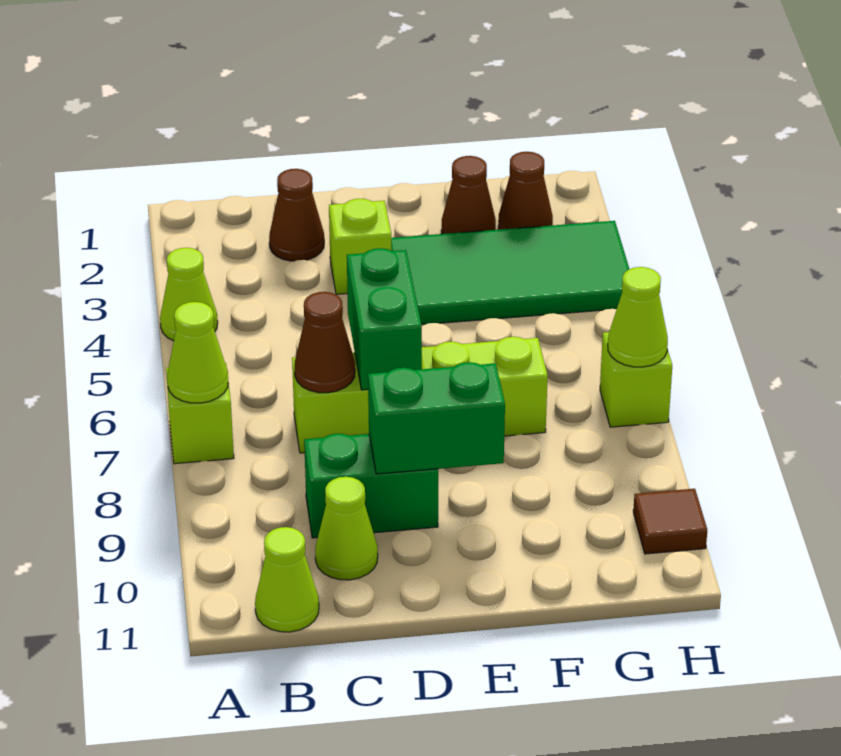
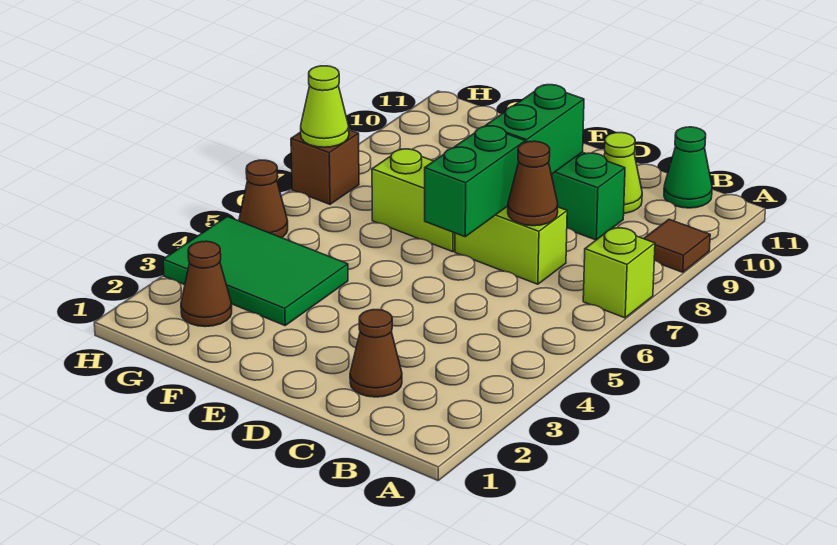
lime 1x1 cone [160,248,218,341] -> none
lime 1x1 cone [167,302,228,403] -> none
lime 1x1 cone [255,527,319,632] -> green 1x1 cone [664,127,712,208]
lime 1x1 brick [329,199,391,294] -> none
green 1x2 brick [368,362,505,474] -> green 1x2 brick turned to [486,85,584,174]
green 2x4 tile [391,221,629,325] -> green 2x3 tile [163,217,348,325]
brown 1x1 cone [441,156,496,234] -> brown 1x1 cone moved to [239,160,288,238]
lime 1x1 brick [600,332,672,427] -> brown 1x1 brick [291,130,359,204]
brown 1x1 tile [633,489,707,554] -> brown 1x1 tile moved to [644,219,710,272]

